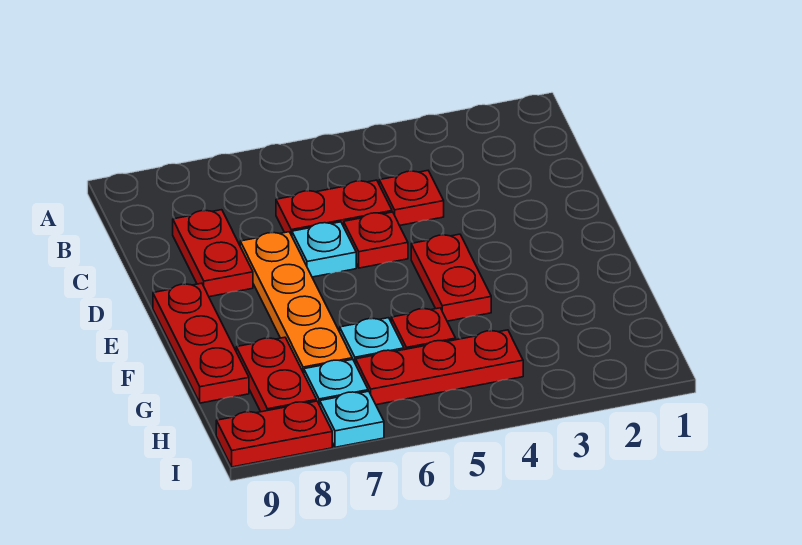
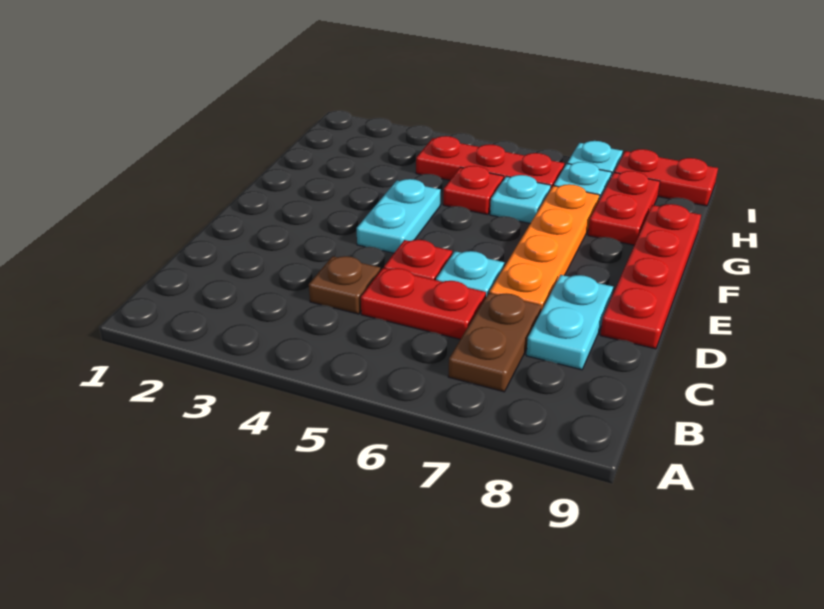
none -> brown 1x2 plate [448,293,542,392]
red 1x1 plate [379,171,444,226] -> brown 1x1 plate [309,256,380,314]
red 1x2 plate [173,210,253,297] -> cyan 1x2 plate [526,275,613,370]
red 1x2 plate [411,234,491,321] -> cyan 1x2 plate [357,179,441,253]
red 1x3 plate [153,283,249,403] -> red 1x4 plate [600,204,701,349]

